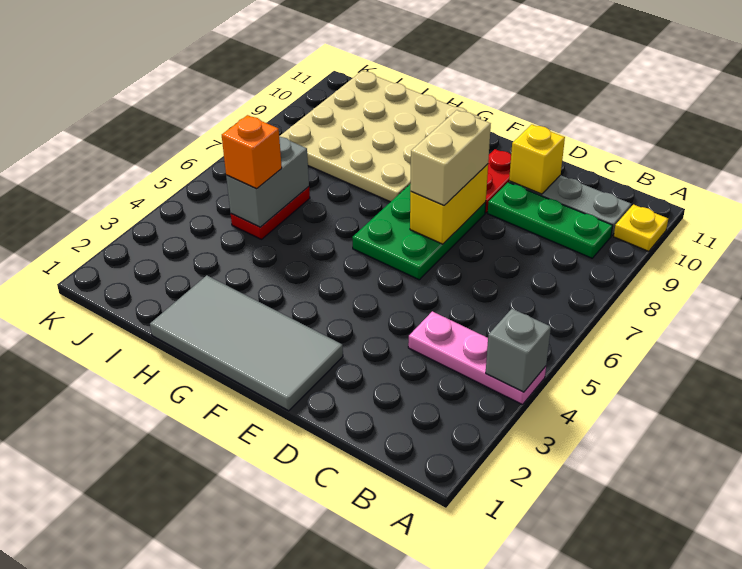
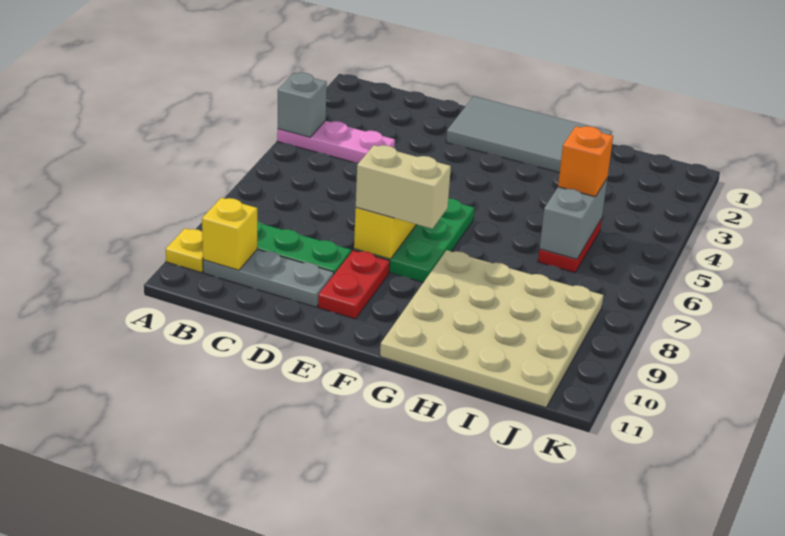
yellow 1x1 brick [509,124,565,194] -> yellow 1x1 brick moved to [202,198,257,270]
tan 1x2 brick [410,110,491,205] -> tan 1x2 brick turned to [356,145,451,229]

